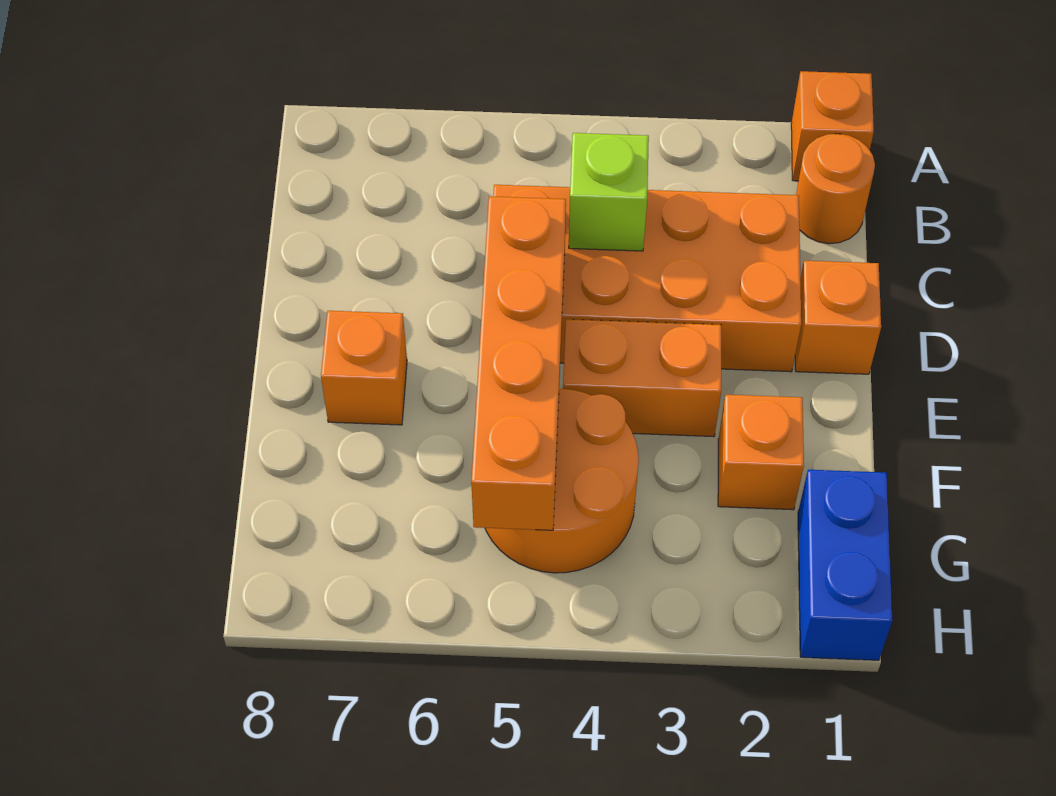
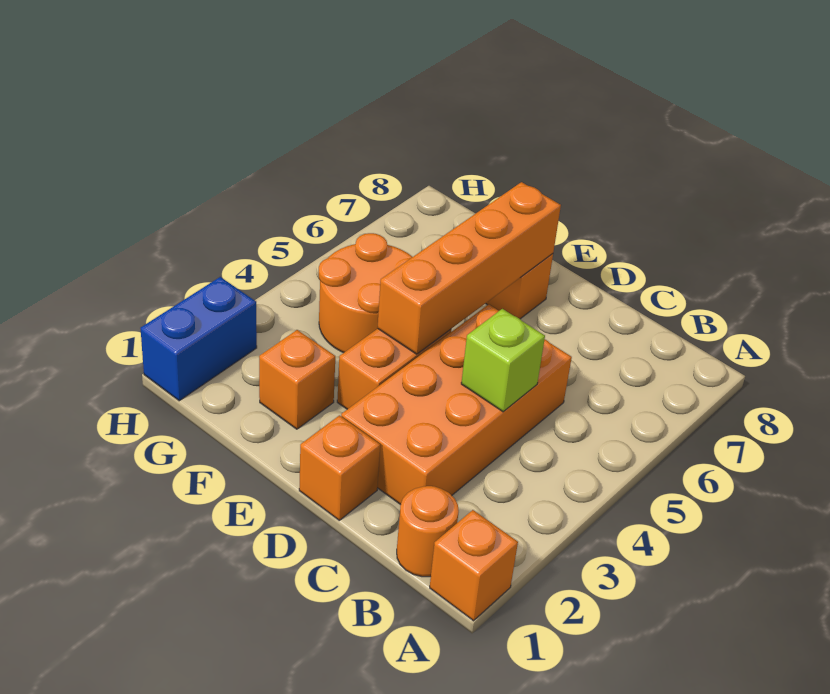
orange 1x4 brick [471,196,566,530] -> orange 1x4 brick turned to [378,182,561,354]
blue 1x2 brick [798,470,892,660] -> blue 1x2 brick turned to [140,277,257,401]

